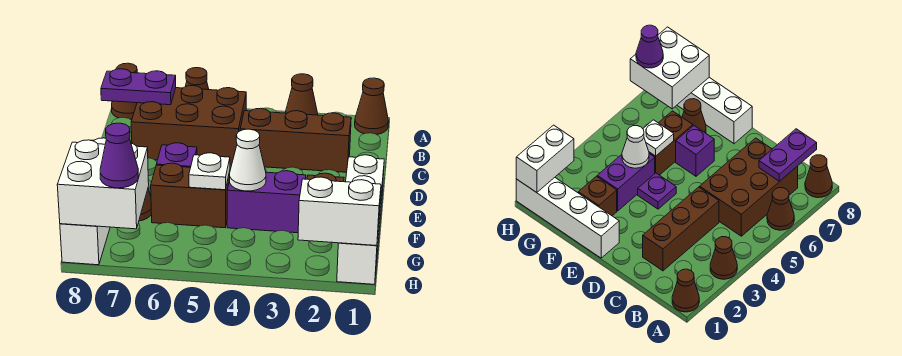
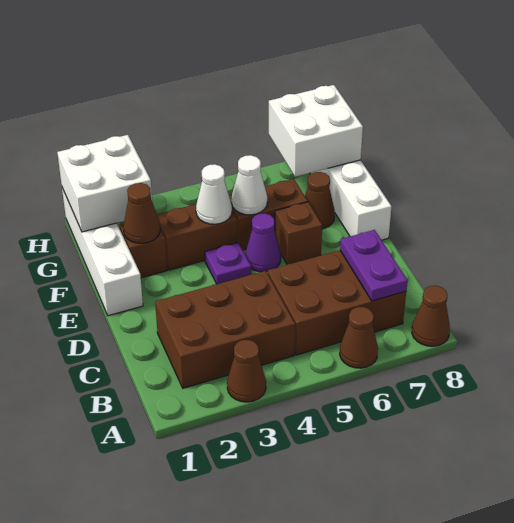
brown 1x1 cone [355,78,388,135] -> brown 1x1 cone moved to [123,183,160,243]
purple 1x2 plate [101,69,176,105] -> purple 1x2 plate turned to [340,230,408,301]
brown 1x3 brick [240,108,351,172] -> brown 2x3 brick [155,271,295,388]
purple 1x1 brick [156,143,197,167] -> brown 1x1 brick [275,202,322,264]
purple 1x2 brick [227,171,306,233] -> brown 1x2 brick [157,204,238,270]
white 1x1 plate [189,153,230,190] -> white 1x1 cone [232,155,267,215]
white 1x2 brick [298,177,381,246] -> white 2x2 brick [57,135,152,232]
purple 1x1 cone [100,123,138,188] -> purple 1x1 cone moved to [245,213,281,272]

